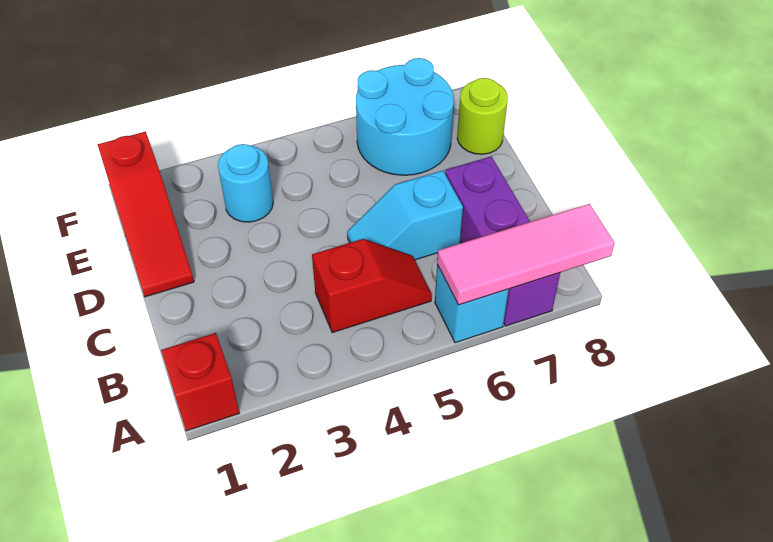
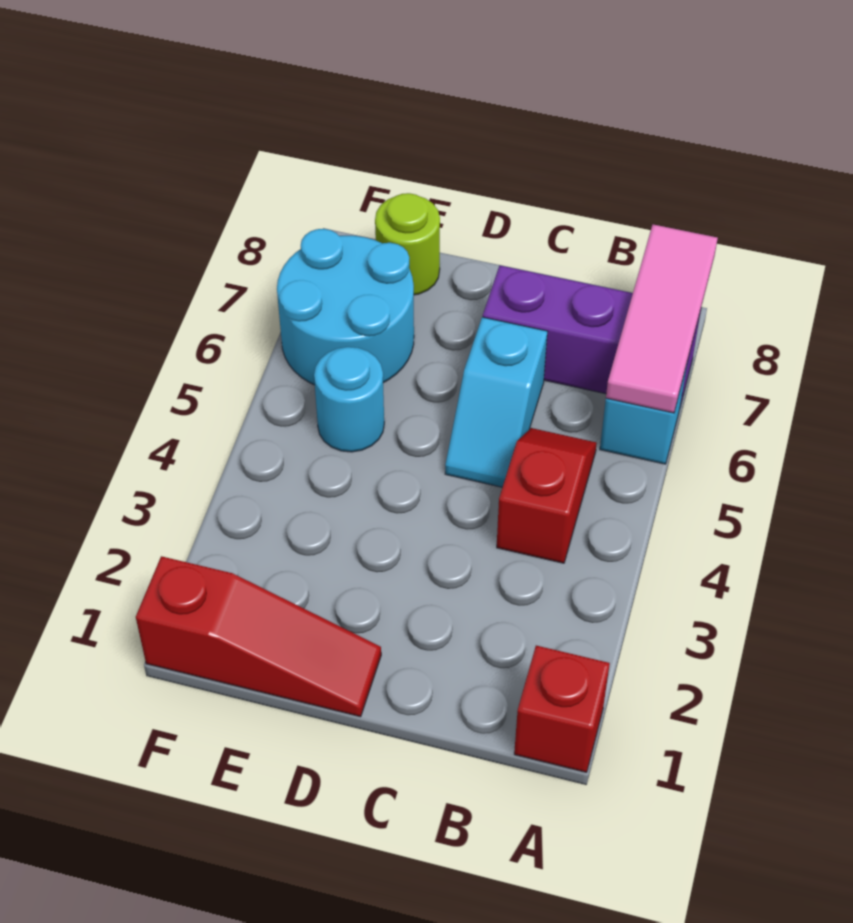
cyan 1x1 round brick [218,144,273,222] -> cyan 1x1 round brick moved to [314,347,384,452]

